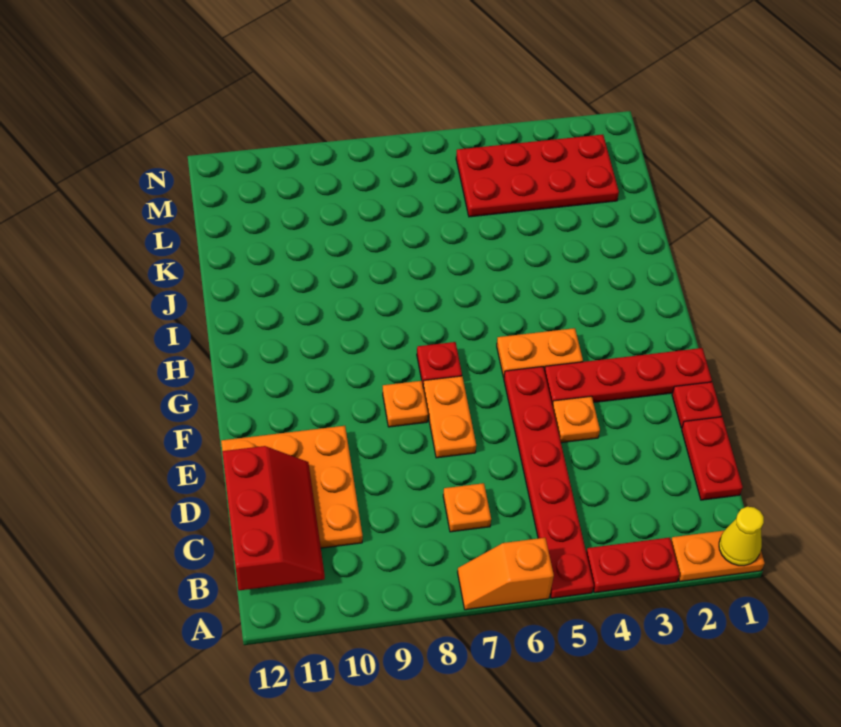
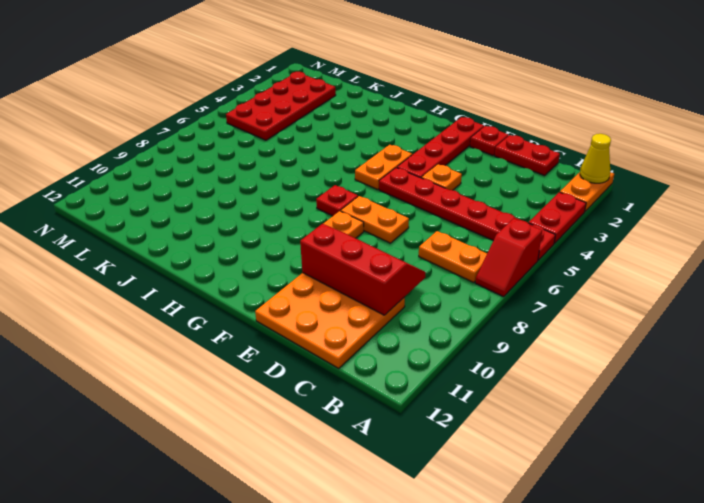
orange 1x2 slope [458,538,554,610] -> red 1x2 slope [475,218,542,297]
red 2x3 slope [222,446,325,590] -> red 2x3 slope moved to [300,224,426,315]
orange 1x1 plate [443,483,491,532] -> orange 1x2 plate [419,231,487,283]

